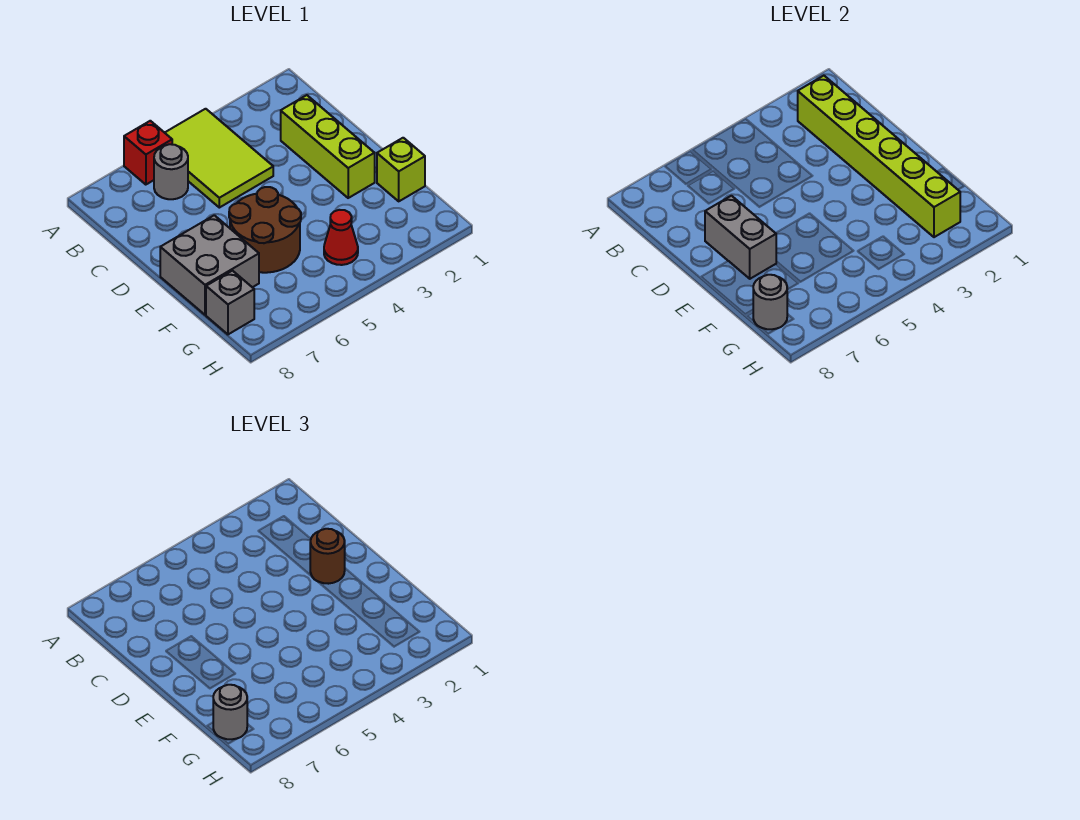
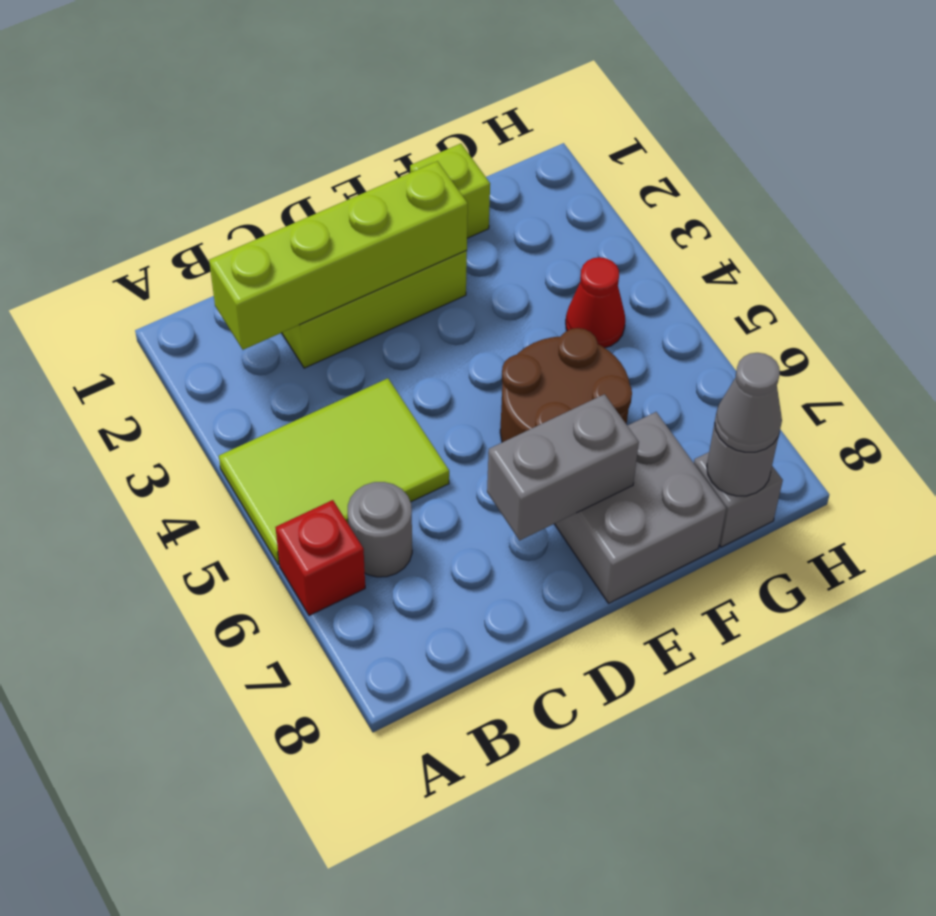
lime 1x6 brick [798,76,960,237] -> lime 1x4 brick [209,161,468,350]
brown 1x1 round brick [310,529,345,584] -> none
grey 1x1 round brick [213,685,247,739] -> grey 1x1 cone [715,353,782,452]

